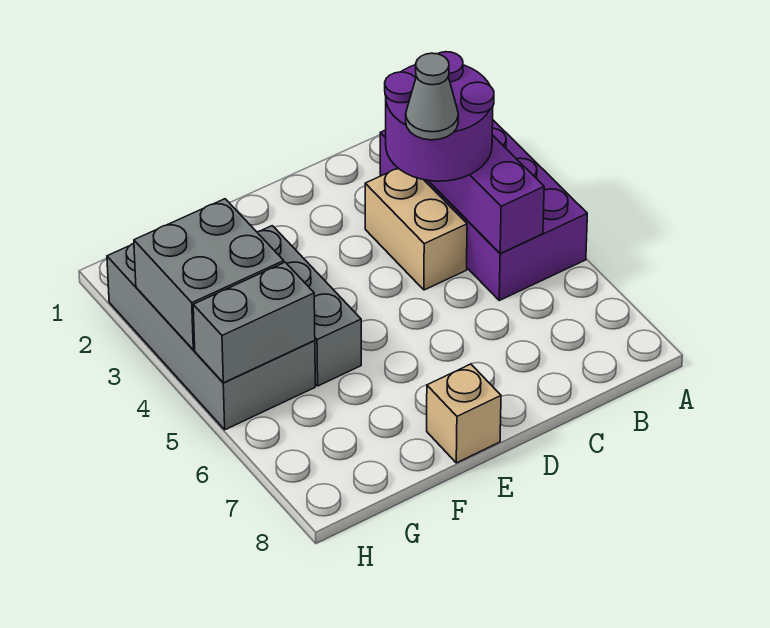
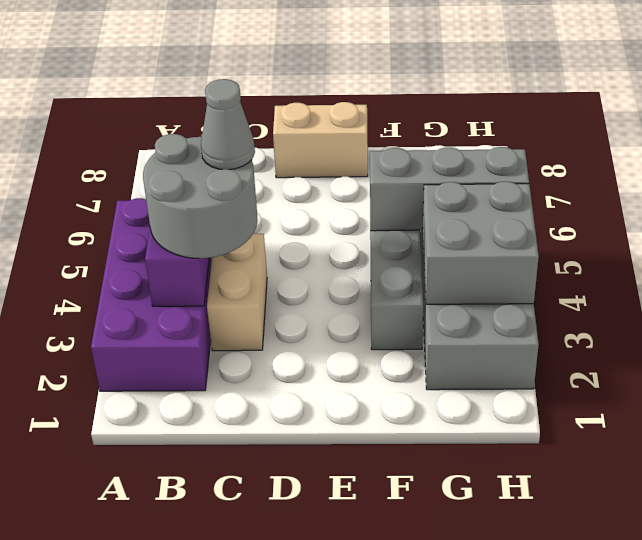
purple 2x2 round brick [385,52,494,181] -> grey 2x2 round brick [143,134,258,258]
tan 1x1 brick [427,364,501,463] -> tan 1x2 brick [273,102,368,178]
grey 1x2 brick [193,262,315,383] -> grey 1x3 brick [370,147,529,231]

